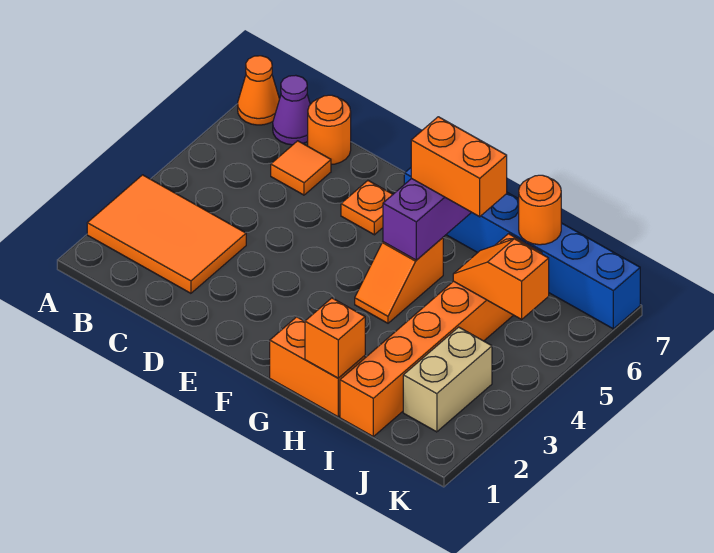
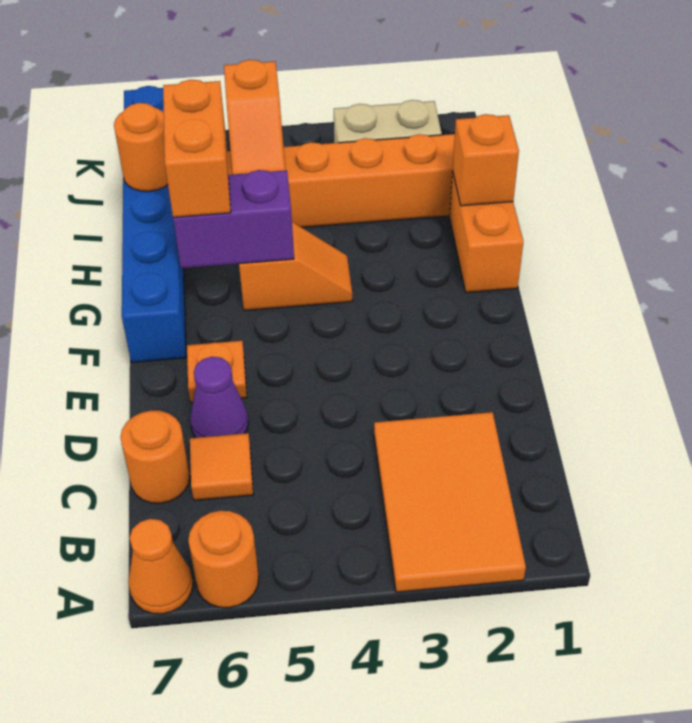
none -> orange 1x1 round brick [188,511,259,608]
purple 1x1 cone [273,75,310,145] -> purple 1x1 cone moved to [190,357,248,438]

